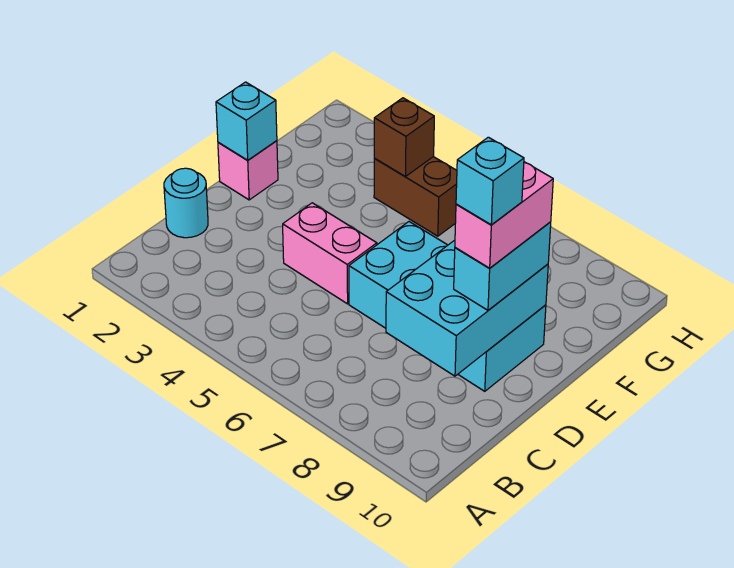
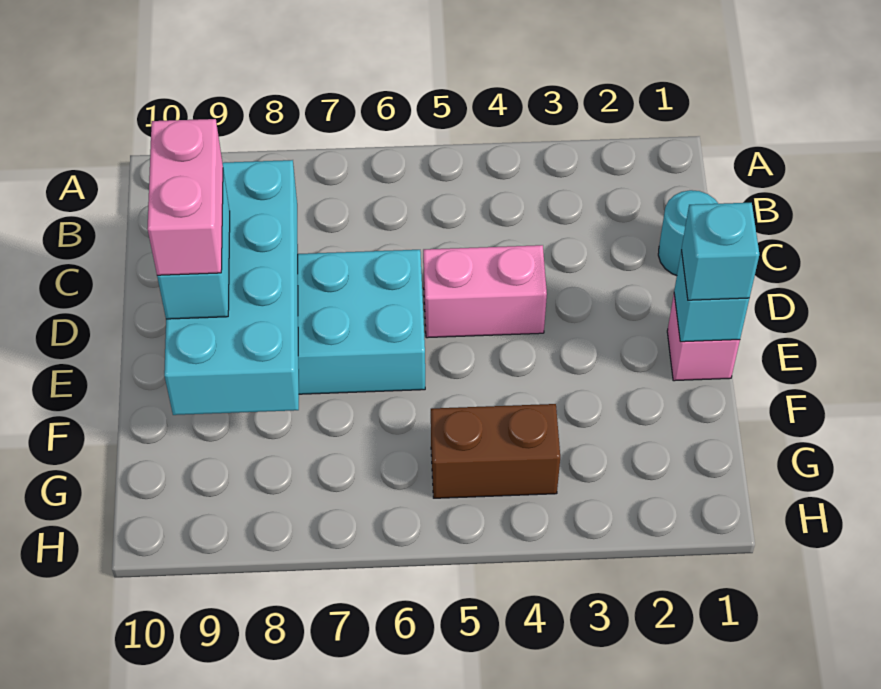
cyan 2x3 brick [386,240,548,376] -> cyan 2x4 brick [164,160,299,415]
cyan 1x1 brick [456,137,524,225] -> cyan 1x1 brick moved to [681,203,759,300]
brown 1x1 brick [374,98,434,176] -> none

